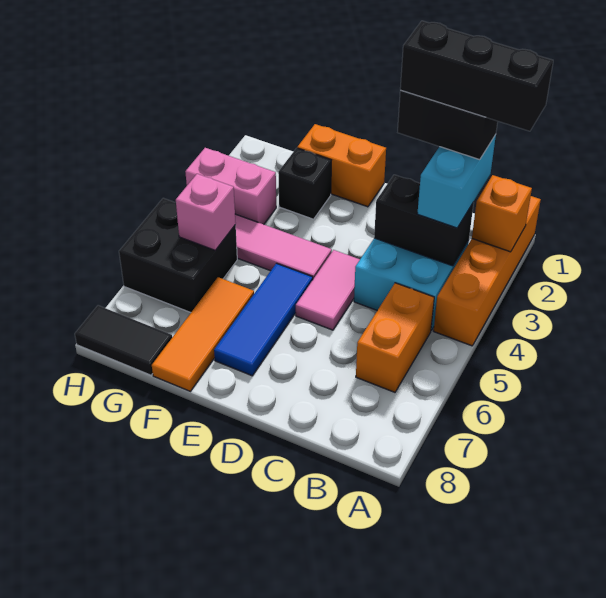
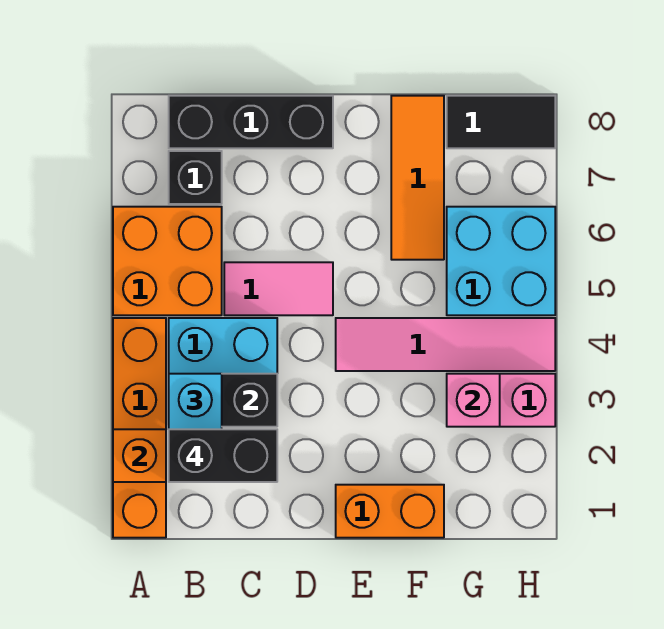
black 1x3 brick [400,21,553,131] -> black 1x3 brick moved to [169,96,333,148]
orange 1x2 brick [356,283,434,392] -> orange 2x2 brick [113,207,222,315]
pink 1x2 tile [296,250,360,330] -> pink 1x2 tile turned to [224,262,333,315]
blue 1x3 tile [214,263,313,376] -> none
black 1x1 brick [278,148,331,219] -> black 1x1 brick moved to [169,151,222,204]
black 2x2 brick [119,198,237,313] -> cyan 2x2 brick [447,207,555,315]
pink 1x1 brick [176,174,236,250] -> pink 1x1 brick moved to [447,374,500,427]

